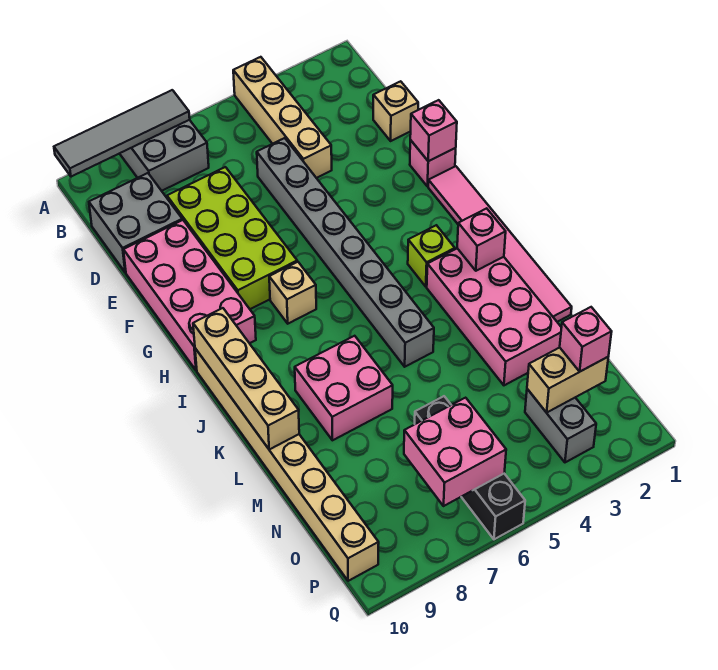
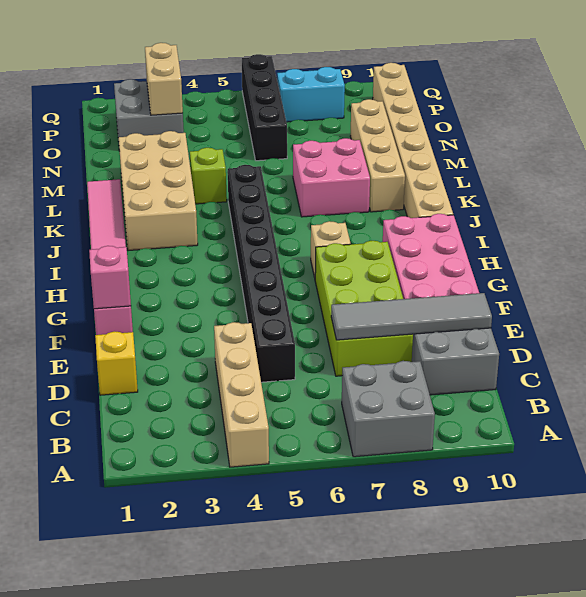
grey 1x4 tile [54,90,190,177] -> grey 1x4 tile moved to [331,293,492,340]
tan 1x1 brick [373,81,418,141] -> yellow 1x1 brick [95,331,138,395]
grey 1x8 brick [257,138,434,367] -> black 1x8 brick [228,165,295,382]
lime 1x1 brick [408,225,455,287] -> lime 1x1 brick moved to [190,148,227,204]
tan 1x4 brick [193,308,299,449] -> tan 1x4 brick moved to [350,99,405,212]
pink 2x4 brick [427,248,562,385] -> tan 2x4 brick [119,131,198,251]
pink 1x1 brick [457,208,506,271] -> none
tan 1x2 brick [527,348,608,413] -> tan 1x2 brick turned to [145,43,183,115]
pink 1x1 brick [560,307,612,371] -> none
grey 1x2 brick [525,389,596,462] -> grey 2x2 brick [114,79,184,141]
pink 2x2 brick [404,398,506,506] -> none
none -> cyan 1x2 brick [277,67,345,122]

